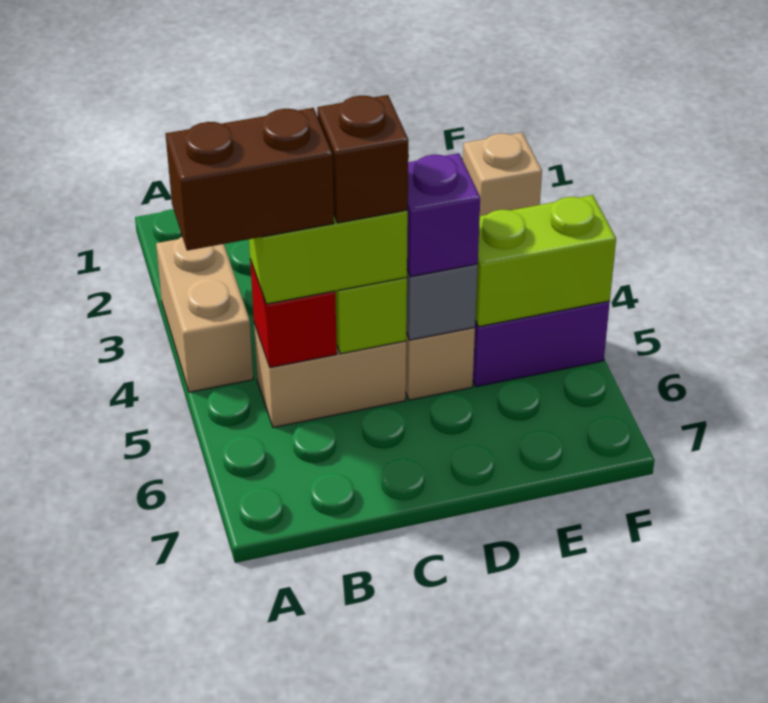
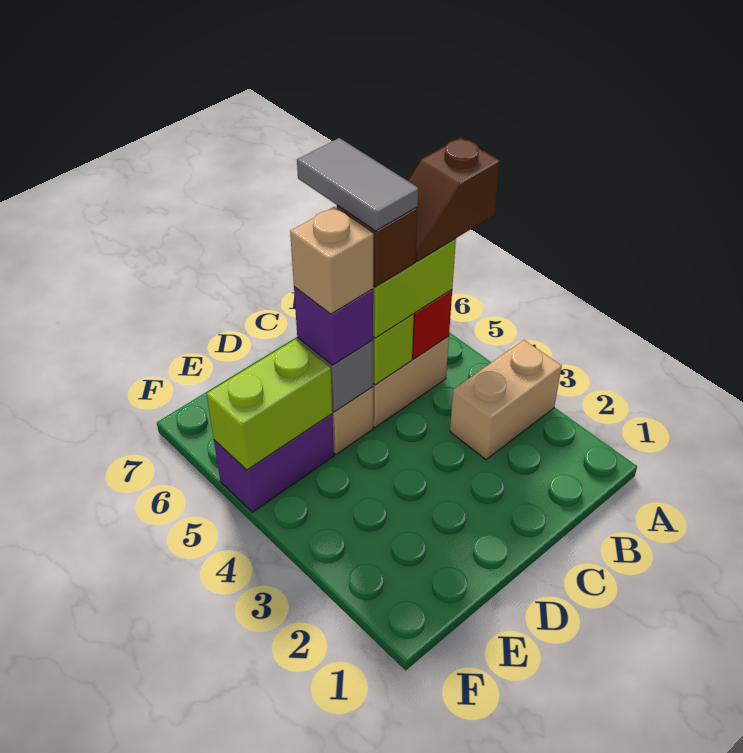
tan 1x2 brick [156,237,253,392] -> tan 1x2 brick turned to [450,340,562,459]
brown 1x2 brick [166,108,334,251] -> brown 1x2 slope [408,138,500,261]
none -> grey 1x2 tile [297,138,418,231]
tan 1x1 brick [463,133,542,216] -> tan 1x1 brick moved to [290,207,373,314]

